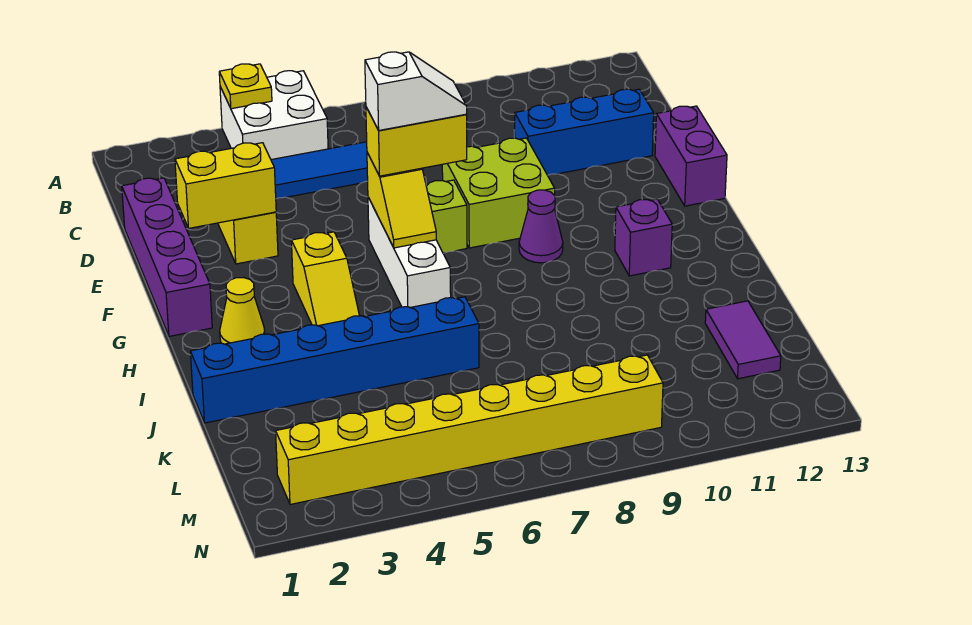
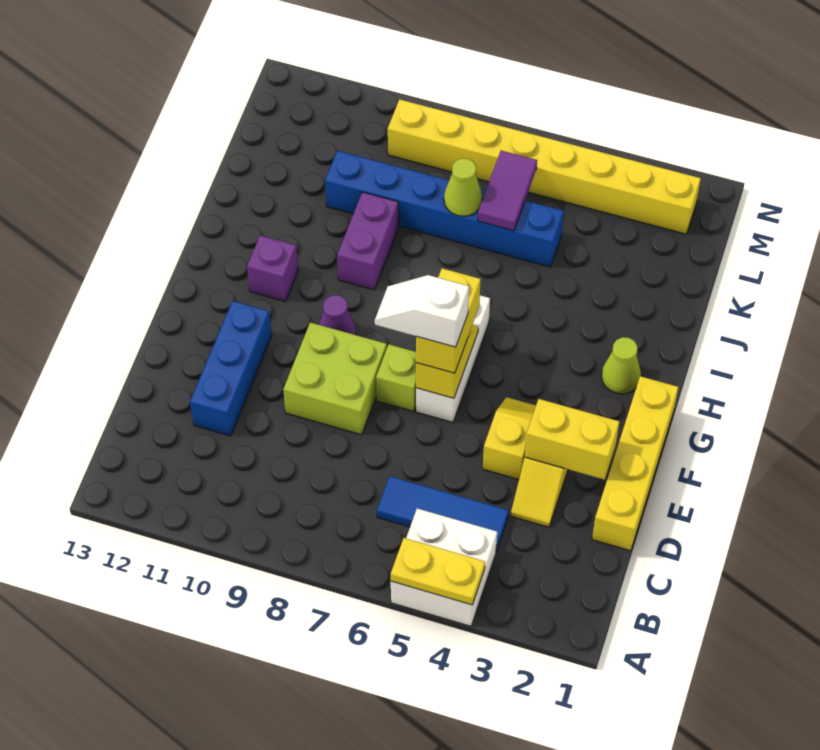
yellow 1x1 plate [219,64,272,109] -> yellow 1x2 plate [391,538,485,605]
purple 1x4 brick [122,178,212,336] -> yellow 1x4 brick [592,376,678,551]
blue 1x3 brick [514,89,654,175] -> blue 1x3 brick turned to [190,301,272,436]
purple 1x2 brick [655,106,727,206] -> purple 1x2 brick moved to [337,192,399,290]
yellow 1x2 brick [366,107,467,176] -> yellow 1x2 brick turned to [416,268,481,373]
yellow 1x2 slope [291,232,359,326] -> yellow 1x2 slope moved to [483,397,536,479]
yellow 1x1 cone [220,278,265,344] -> lime 1x1 cone [602,337,641,394]
blue 1x6 brick [190,297,479,423] -> blue 1x6 brick moved to [325,151,564,267]
none -> lime 1x1 cone [444,158,482,216]
purple 1x2 tile [705,301,781,379] -> purple 1x2 tile moved to [478,151,537,231]

